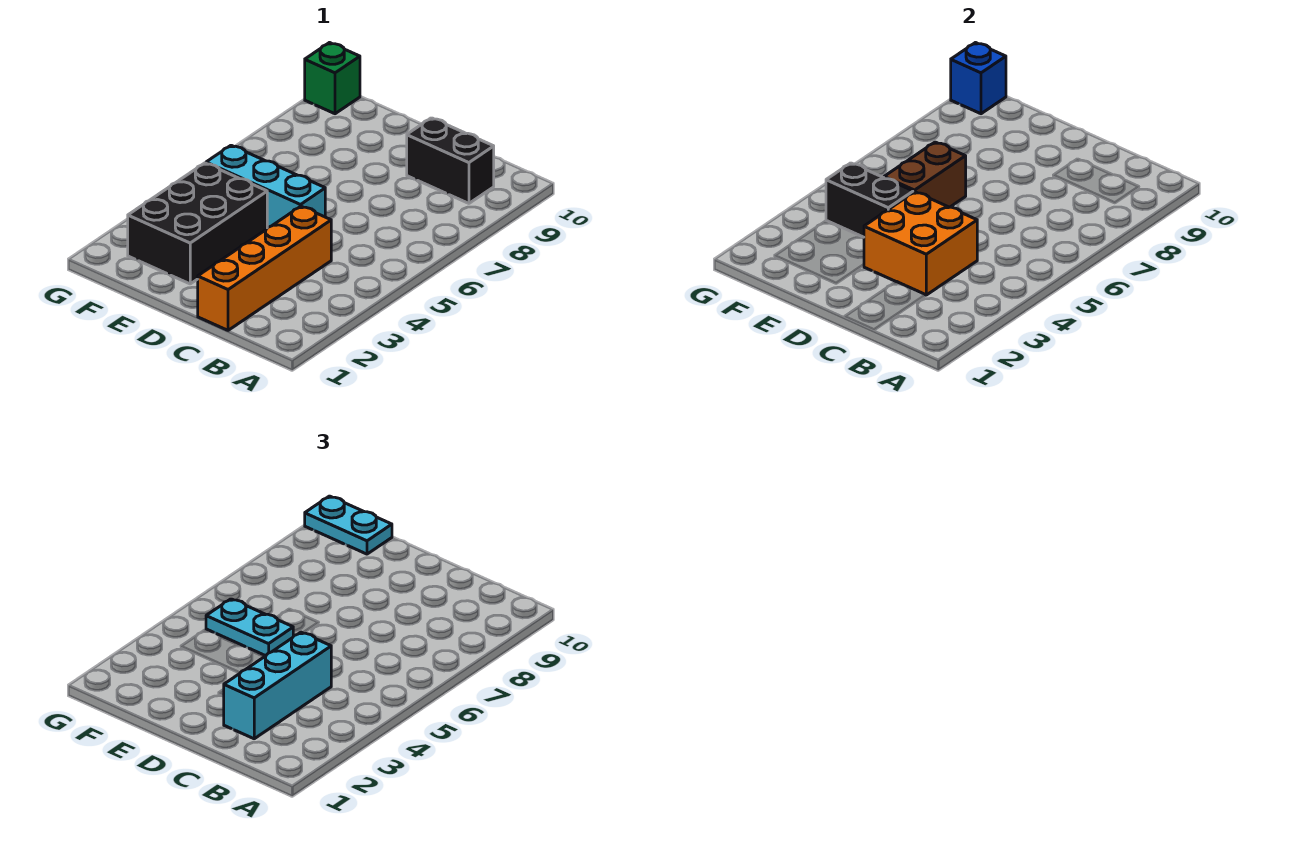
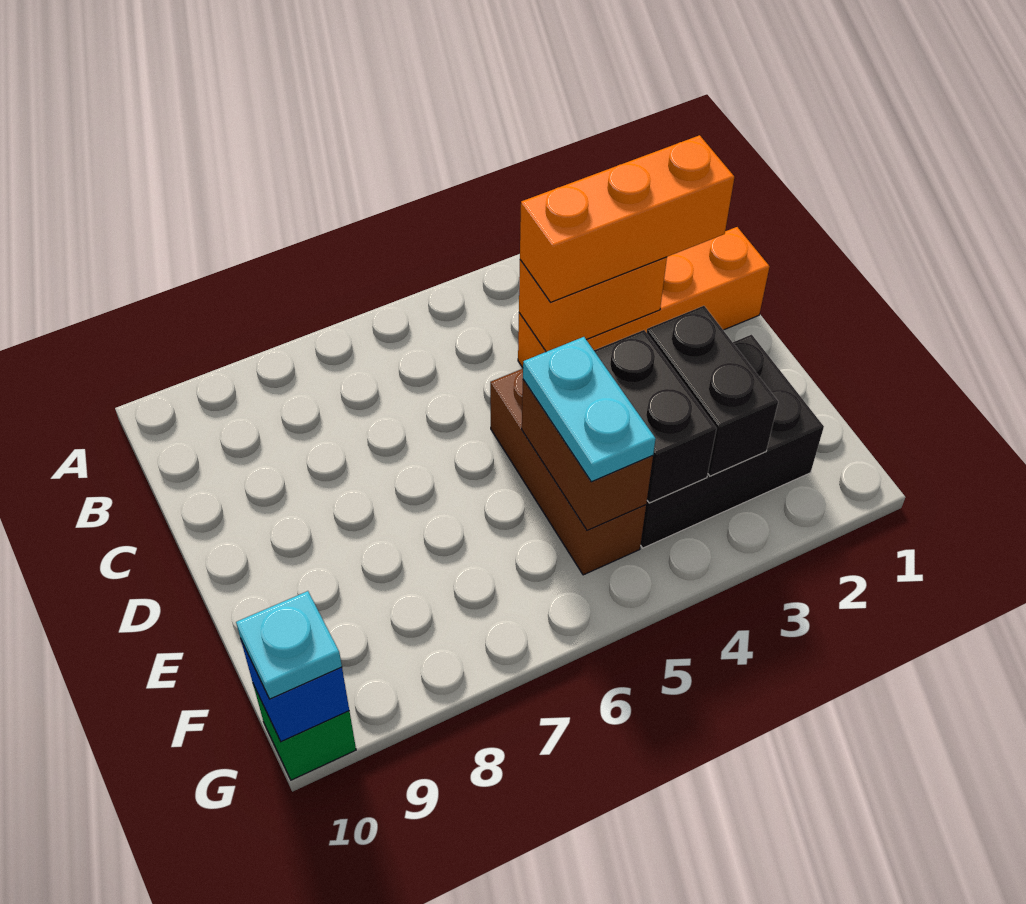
black 1x2 brick [407,118,494,203] -> black 1x2 brick moved to [647,306,778,476]
cyan 1x3 brick [224,632,331,739] -> orange 1x3 brick [520,135,734,302]
orange 2x2 brick [864,192,977,295] -> orange 1x2 brick [519,257,667,352]
cyan 1x3 brick [206,145,325,228] -> brown 1x3 brick [490,369,646,575]
brown 1x2 brick [884,142,966,207] -> brown 1x2 brick turned to [522,380,653,530]
cyan 1x2 plate [305,496,392,554] -> cyan 1x1 plate [236,591,342,699]

